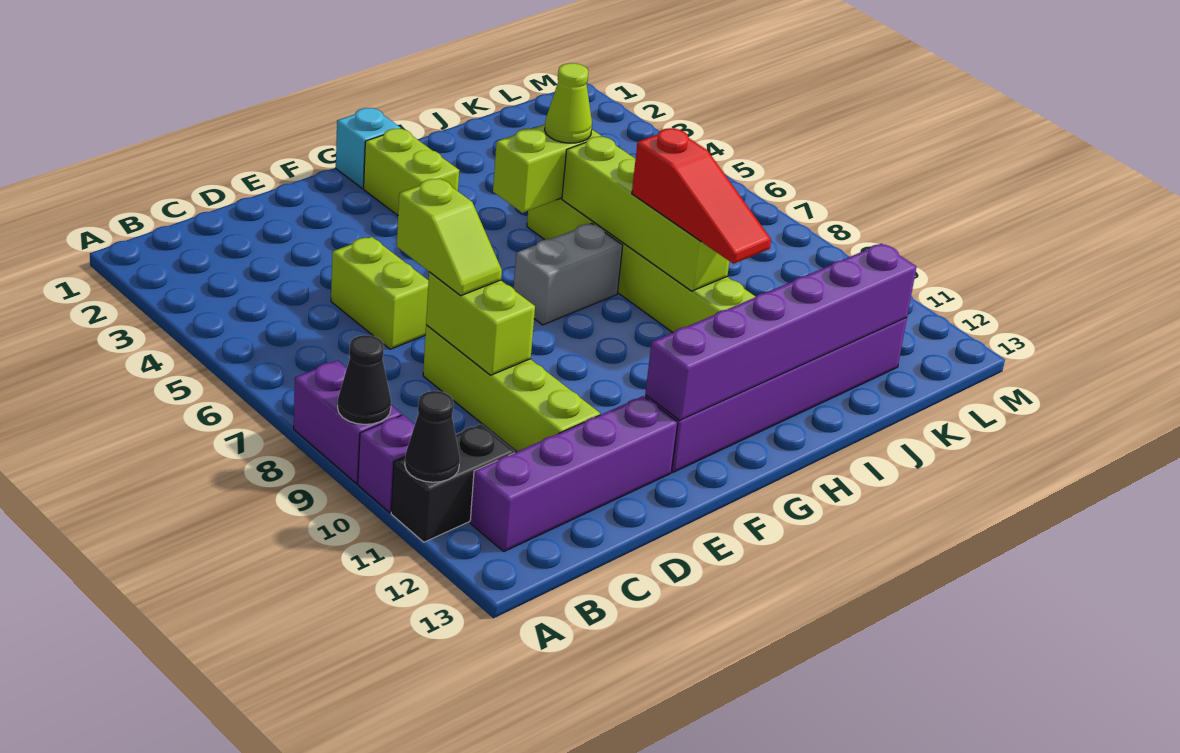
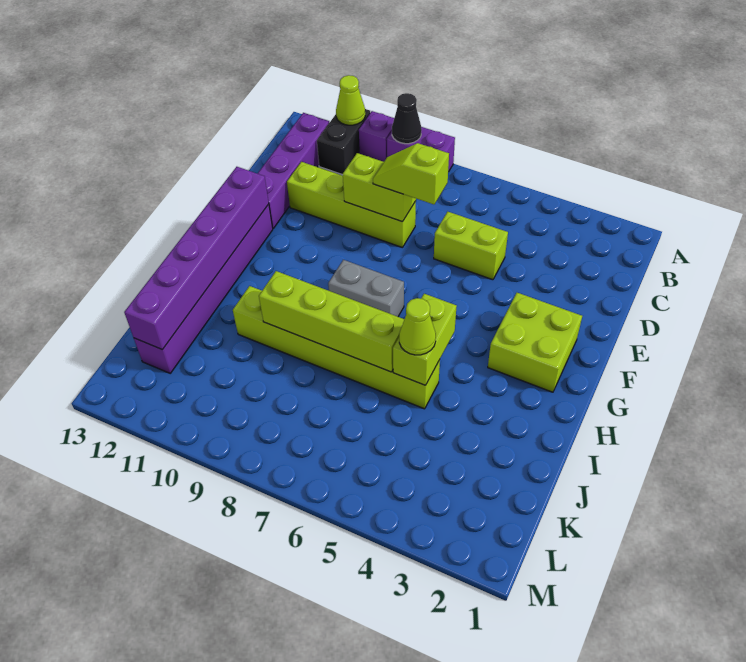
black 1x1 cone [405,391,460,482] -> lime 1x1 cone [336,75,365,125]
cyan 1x1 brick [336,108,401,188] -> none
lime 1x2 brick [364,129,459,215] -> lime 2x2 brick [488,293,582,392]
grey 1x2 brick [514,223,623,325] -> grey 1x2 brick turned to [328,260,404,317]
red 1x3 slope [632,128,771,264] -> none

